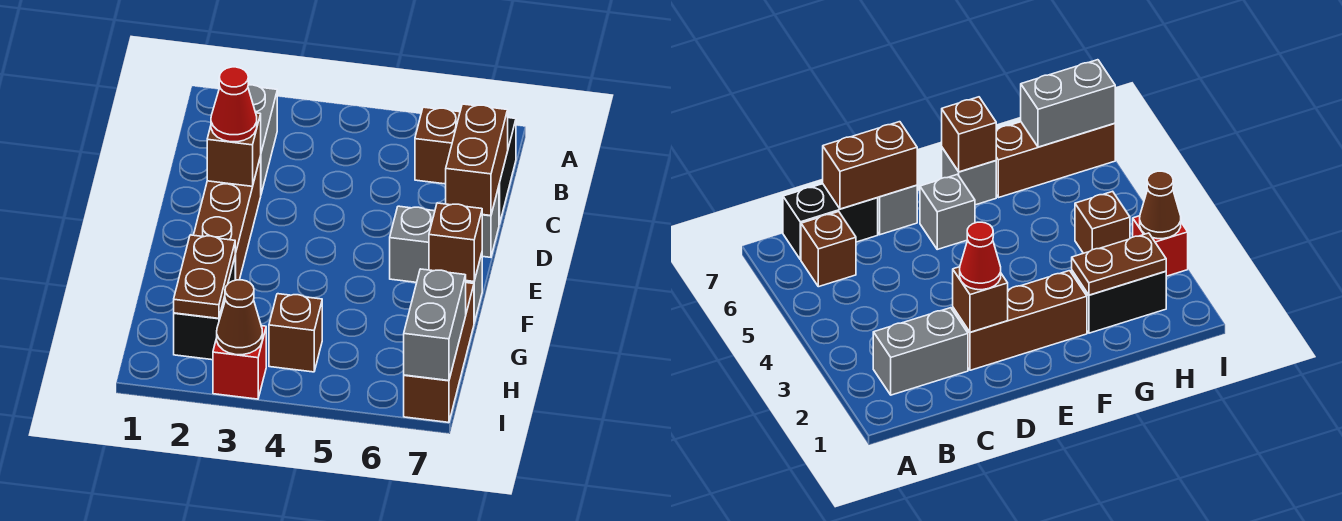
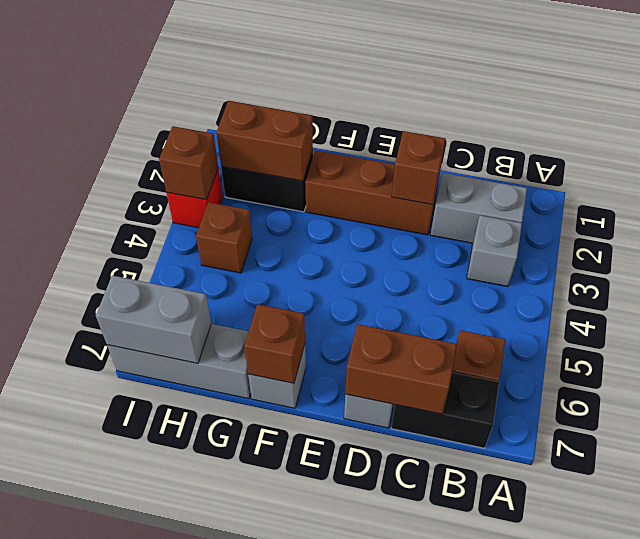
red 1x1 cone [211,67,257,142] -> none
grey 1x1 brick [390,206,435,282] -> grey 1x1 brick moved to [467,215,522,287]
brown 1x2 plate [174,235,235,318] -> brown 1x2 brick [216,101,313,181]
brown 1x3 brick [404,283,474,422] -> grey 1x3 brick [107,324,251,399]
brown 1x1 cone [217,280,262,355] -> brown 1x1 brick [159,126,218,200]

